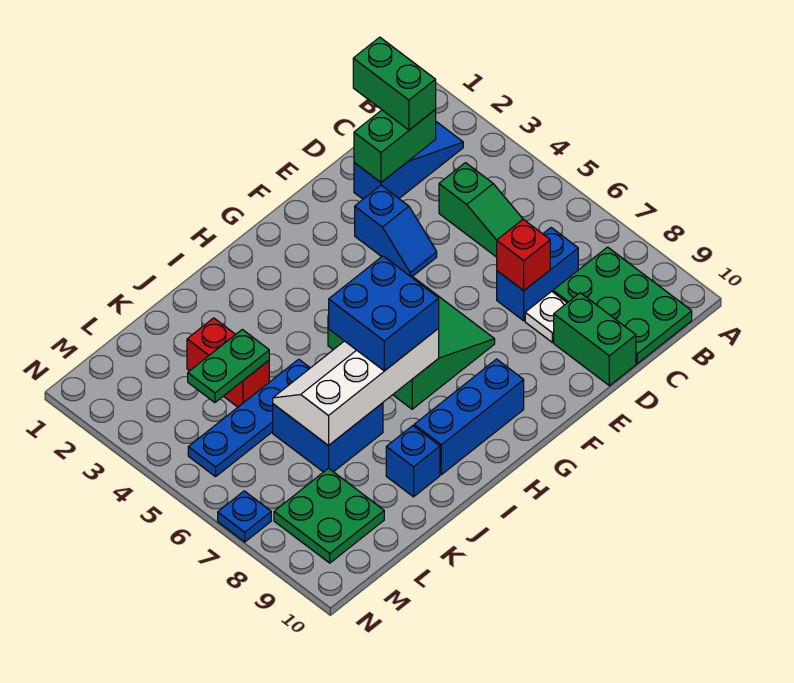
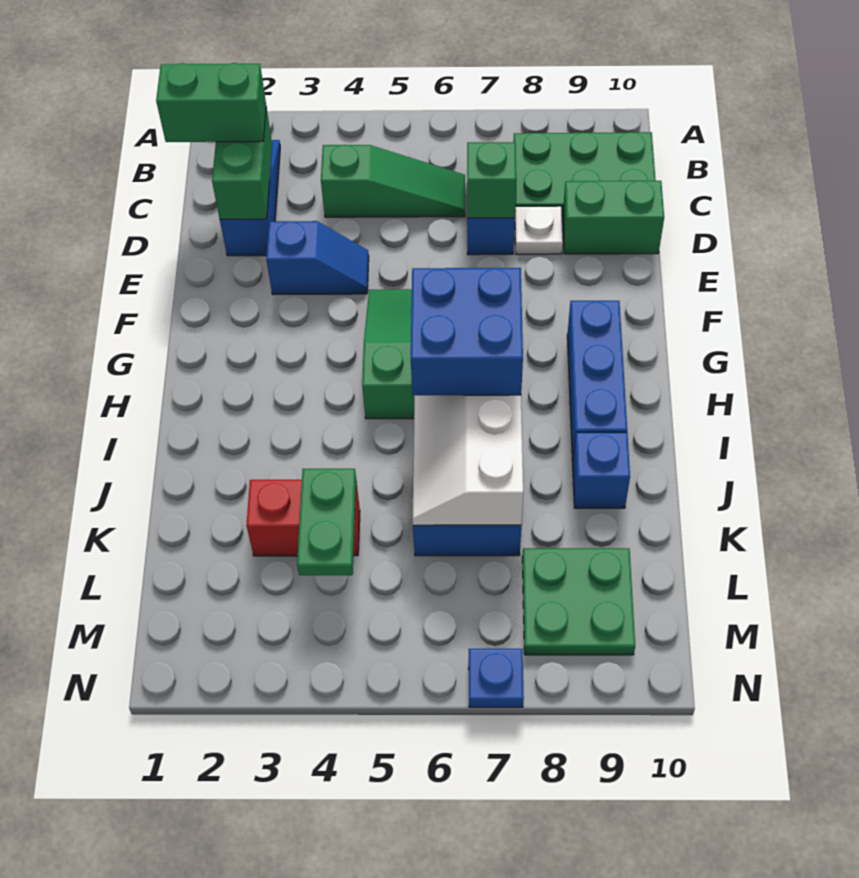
red 1x1 brick [497,219,550,291] -> green 1x1 brick [467,142,516,218]
blue 1x4 plate [188,359,310,477] -> none

